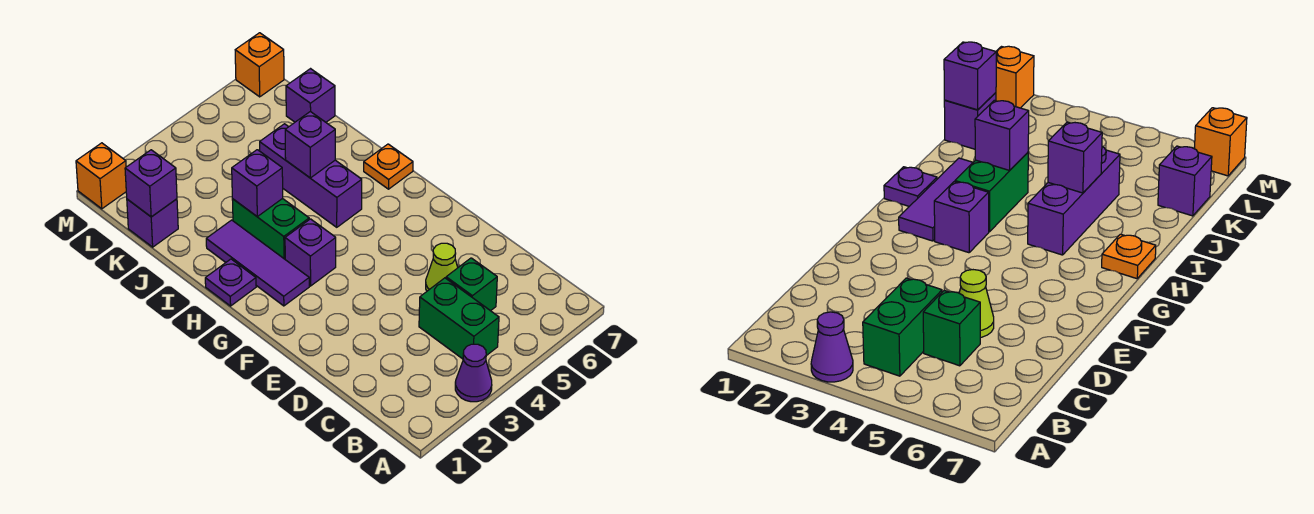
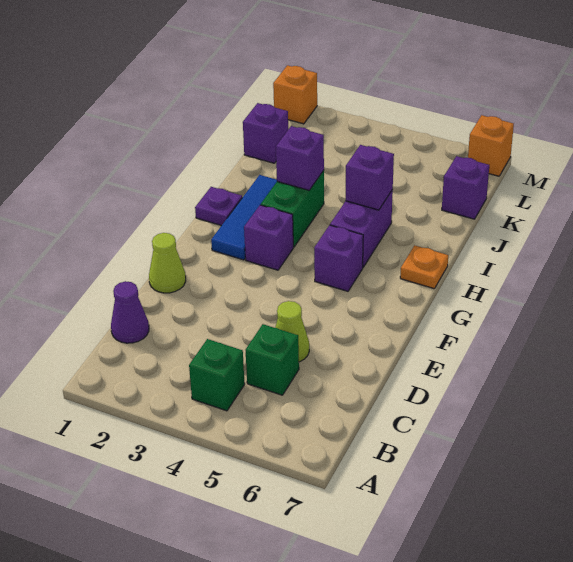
purple 1x1 cone [455,344,492,402] -> purple 1x1 cone moved to [111,281,149,343]
green 1x2 brick [419,278,499,359] -> green 1x1 brick [189,339,245,411]
none -> lime 1x1 cone [149,233,186,293]
purple 1x3 tile [206,220,309,306] -> blue 1x3 tile [211,175,277,260]
purple 1x3 brick [260,124,362,227] -> purple 1x2 brick [330,190,393,267]
purple 1x1 brick [125,150,177,217] -> purple 1x1 brick moved to [314,225,363,291]

